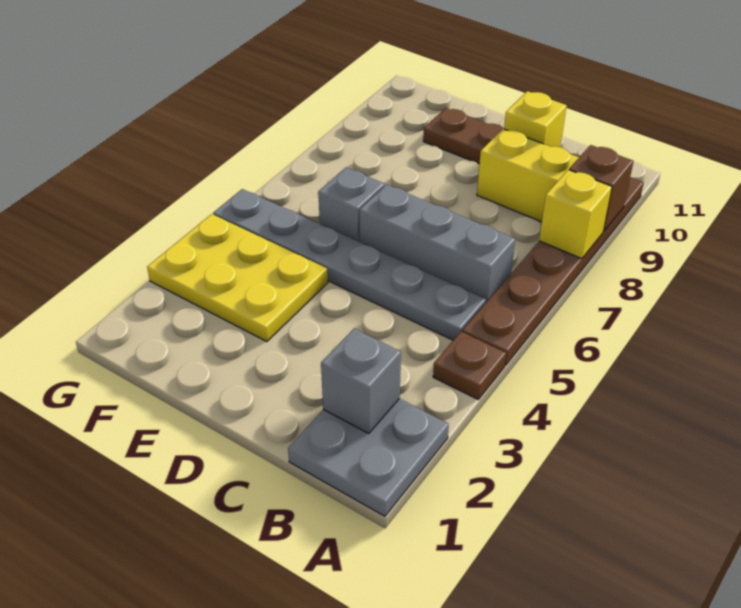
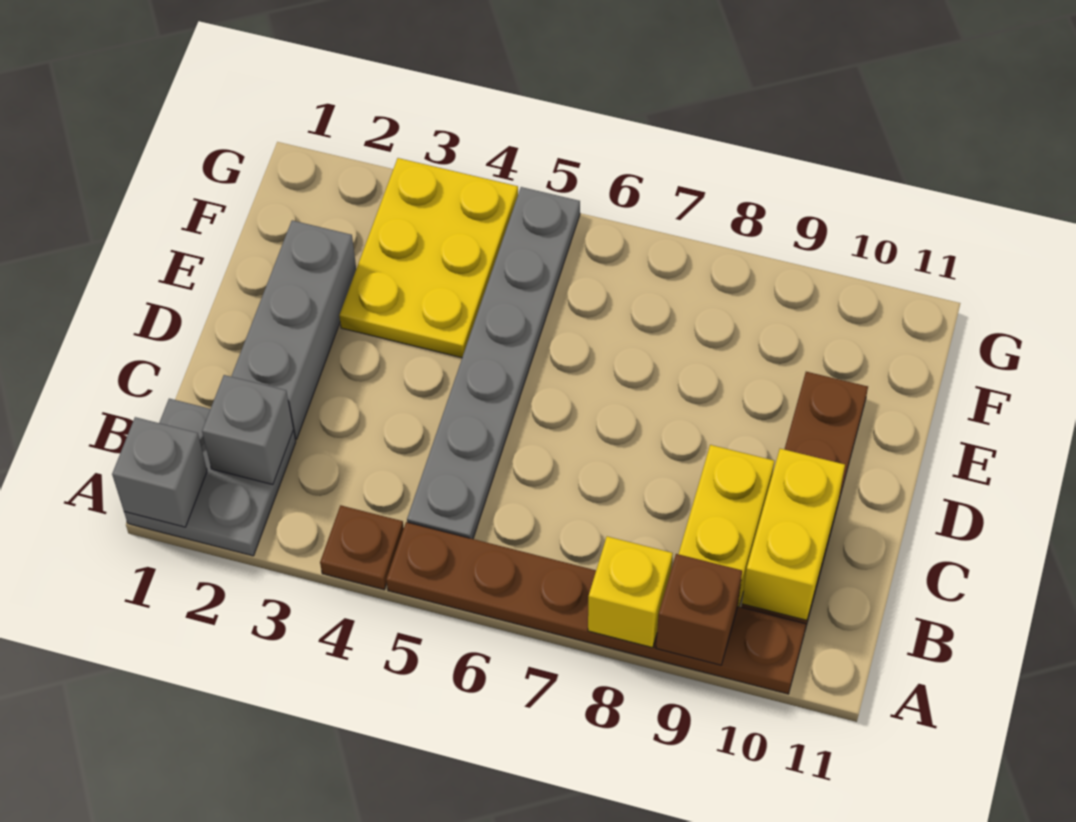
grey 1x3 brick [360,185,515,302] -> grey 1x3 brick moved to [231,220,356,439]
yellow 1x1 brick [504,91,567,147] -> yellow 1x2 brick [742,449,845,620]
grey 1x1 brick [318,168,384,242] -> grey 1x1 brick moved to [112,417,207,527]

